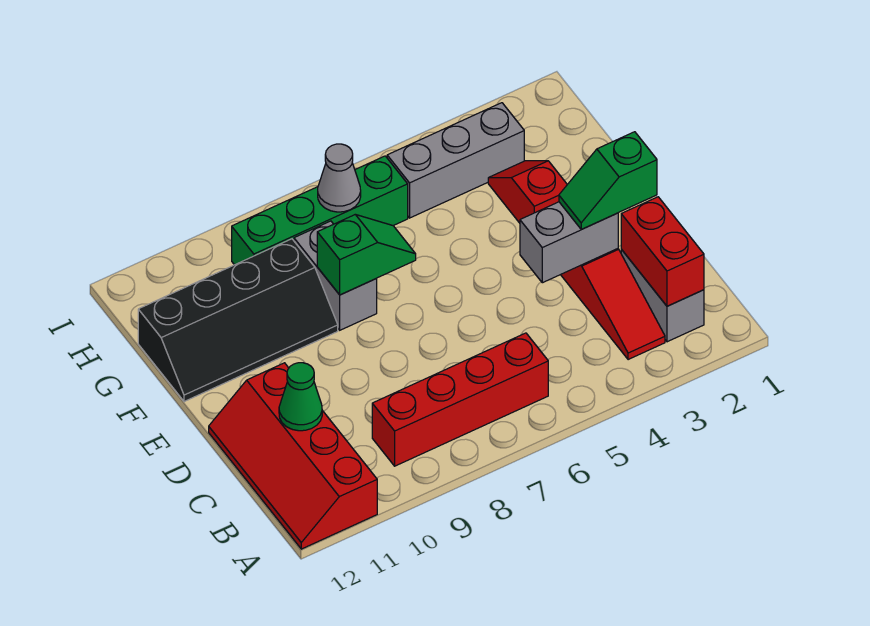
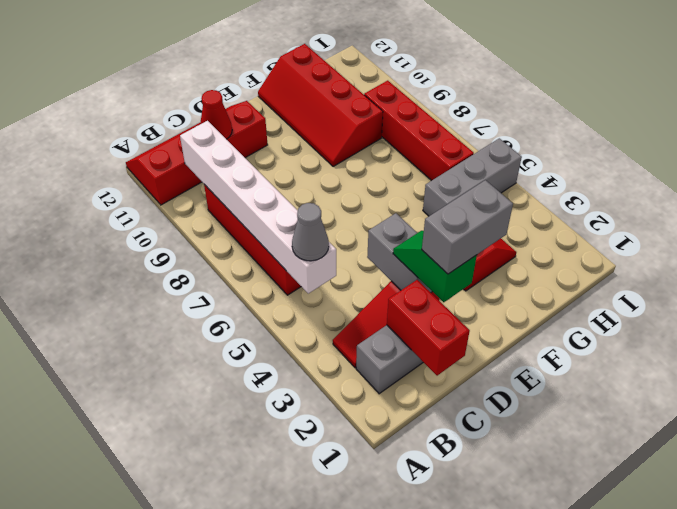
red 1x2 brick [621,197,704,306] -> red 1x2 brick turned to [387,280,470,376]
none -> white 1x6 brick [180,121,336,293]
green 1x1 cone [279,363,322,431] -> red 1x1 cone [200,90,232,139]
green 1x2 slope [317,215,416,295] -> none
grey 1x2 brick [294,221,377,330] -> grey 1x2 brick moved to [422,180,513,274]
black 2x4 slope [138,239,338,402] -> red 2x4 slope [258,44,383,167]
grey 1x3 brick [387,103,524,218] -> grey 1x3 brick turned to [423,138,522,216]
green 1x4 brick [232,156,408,265] -> red 1x4 brick [364,81,474,181]
grey 1x1 cone [318,144,361,212] -> grey 1x1 cone moved to [292,203,329,261]

